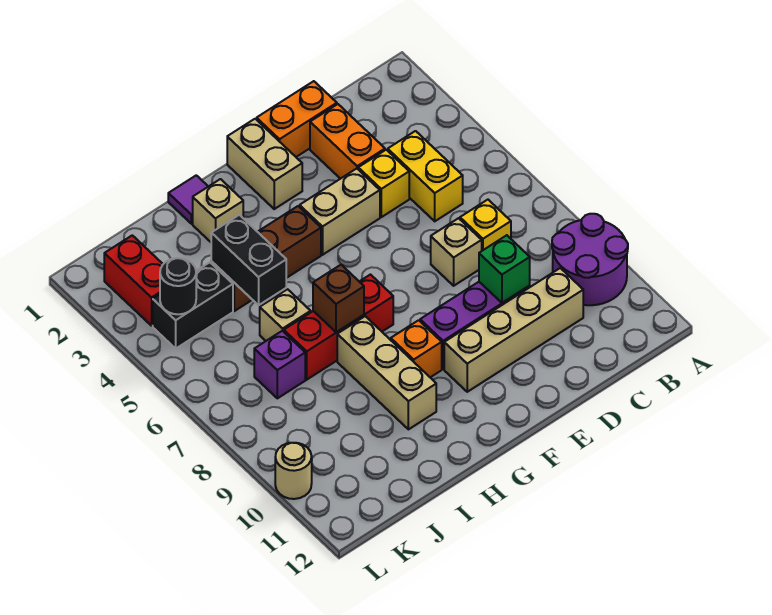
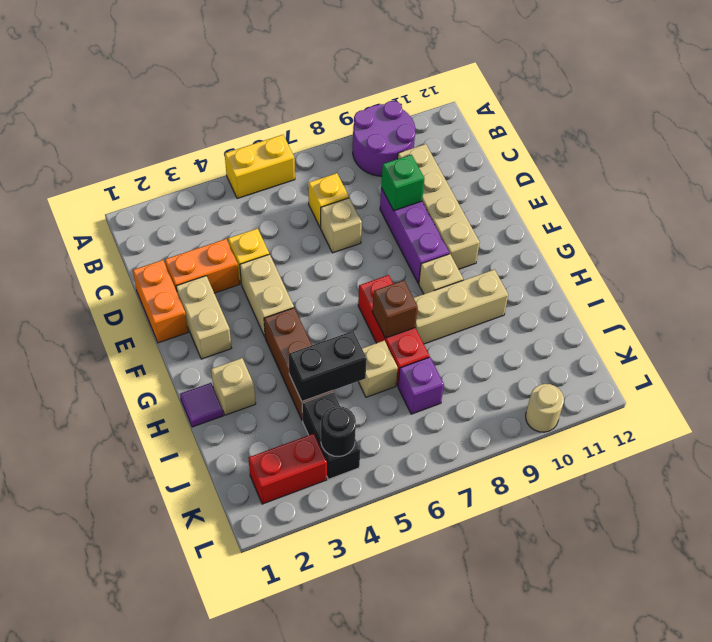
yellow 1x2 brick [388,131,463,221] -> yellow 1x2 brick moved to [225,135,295,199]
tan 1x2 brick [227,119,302,209] -> tan 1x2 brick turned to [176,276,231,359]
orange 1x1 brick [391,320,442,377] -> tan 1x1 brick [419,254,463,294]

